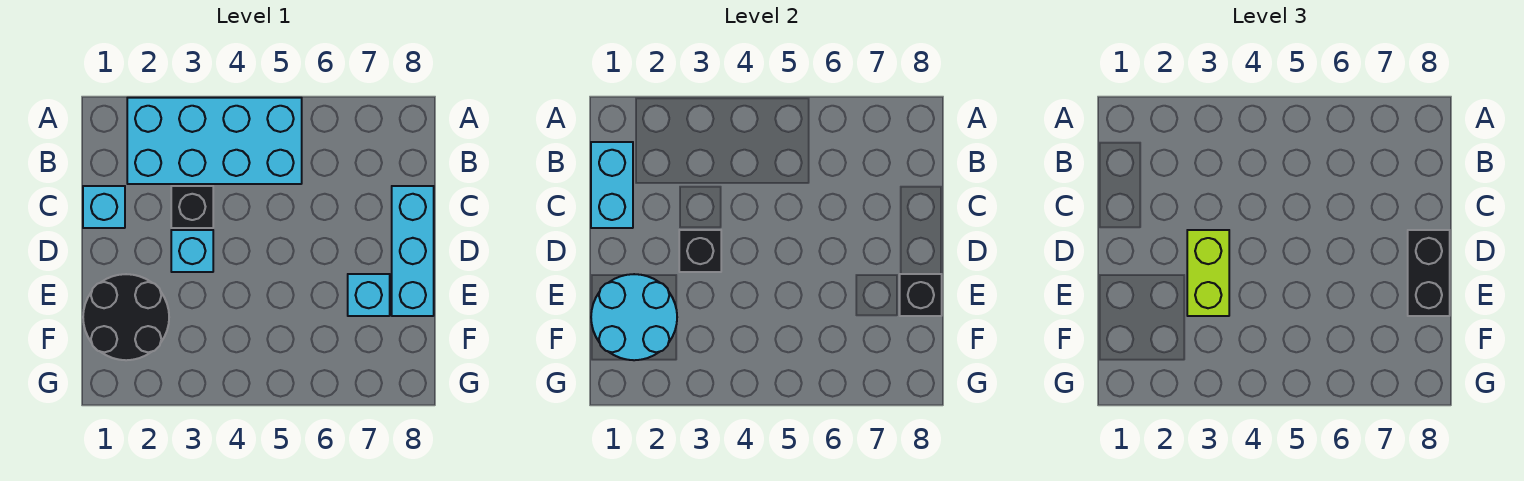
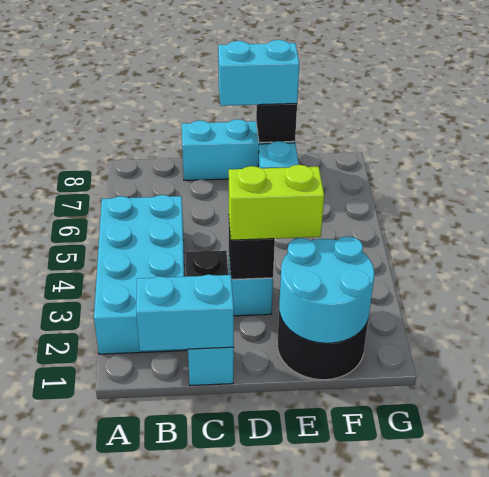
black 1x2 brick [1408,230,1450,316] -> cyan 1x2 brick [218,40,299,106]

